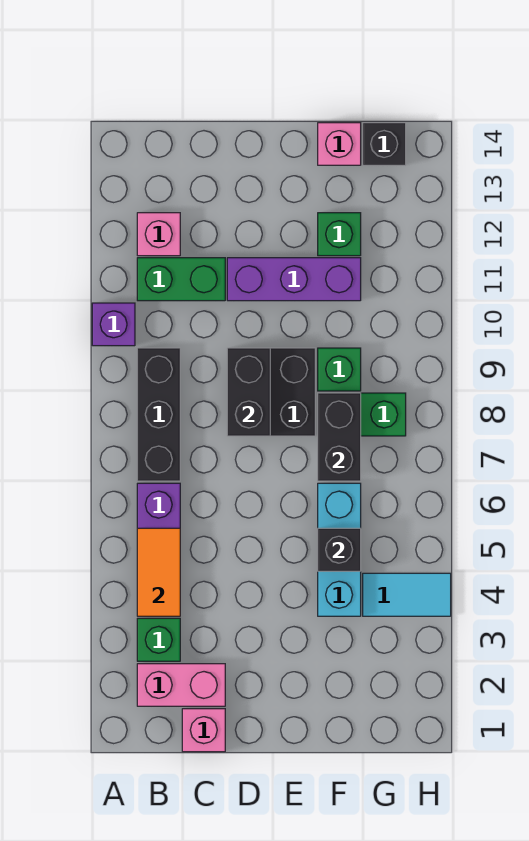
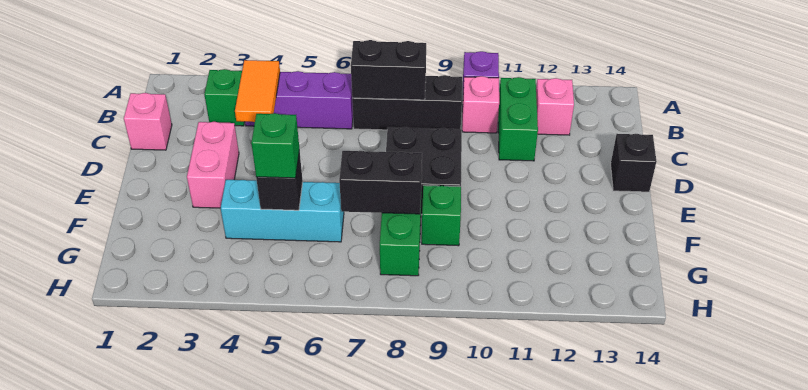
pink 1x2 brick [137,664,225,706] -> pink 1x2 brick moved to [187,122,239,208]
orange 1x2 tile [137,528,180,616] -> orange 1x2 tile turned to [235,60,280,122]
black 1x2 brick [227,348,270,436] -> black 1x2 brick moved to [351,40,426,100]
purple 1x3 brick [227,258,361,301] -> none
green 1x1 brick [318,213,361,256] -> green 1x1 brick moved to [251,113,299,178]
pink 1x1 brick [318,123,361,165] -> pink 1x1 brick moved to [462,76,499,133]
cyan 1x2 tile [363,573,451,616] -> none
black 1x1 brick [363,123,406,165] -> black 1x1 brick moved to [611,134,657,192]

